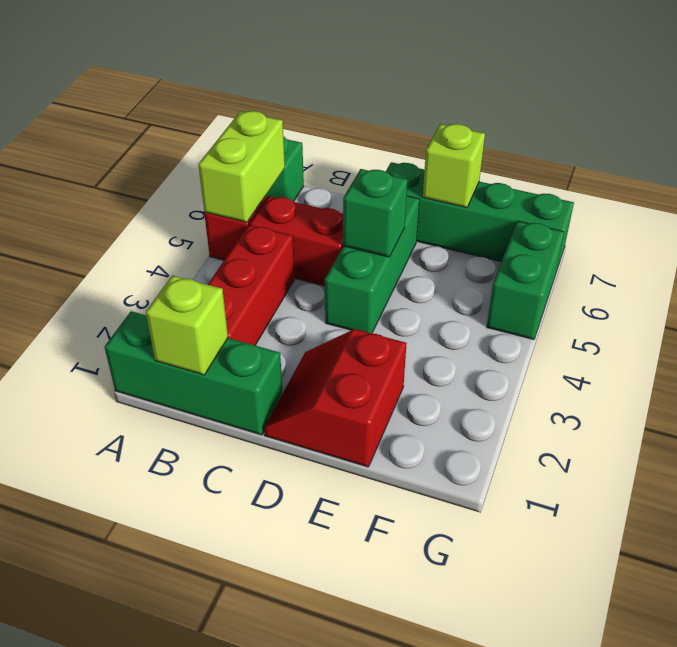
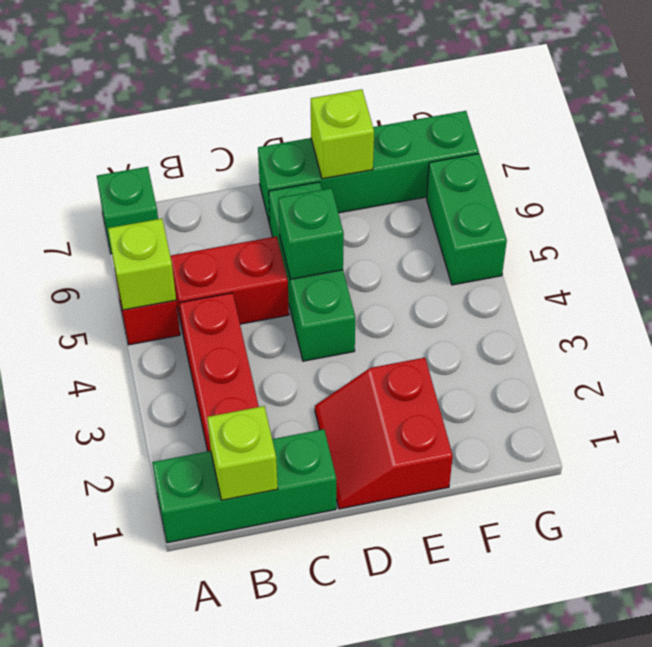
lime 1x2 brick [198,111,285,222] -> lime 1x1 brick [108,219,176,310]

